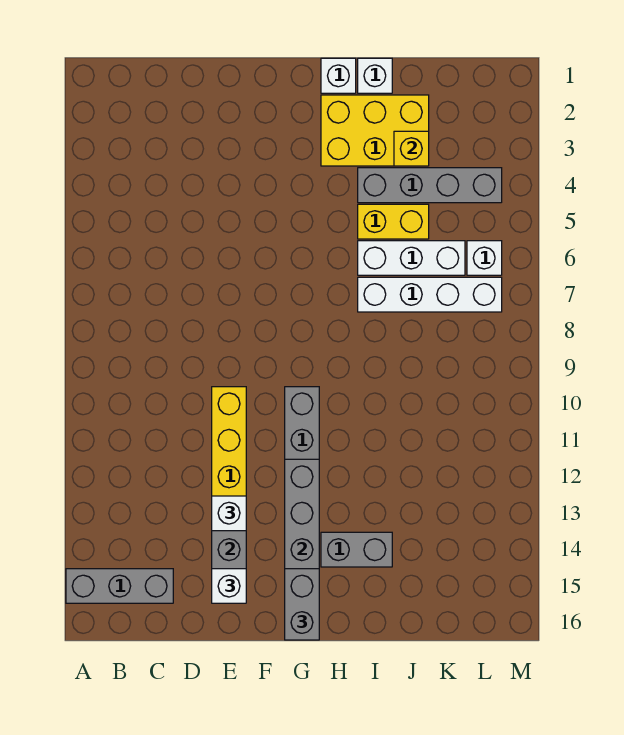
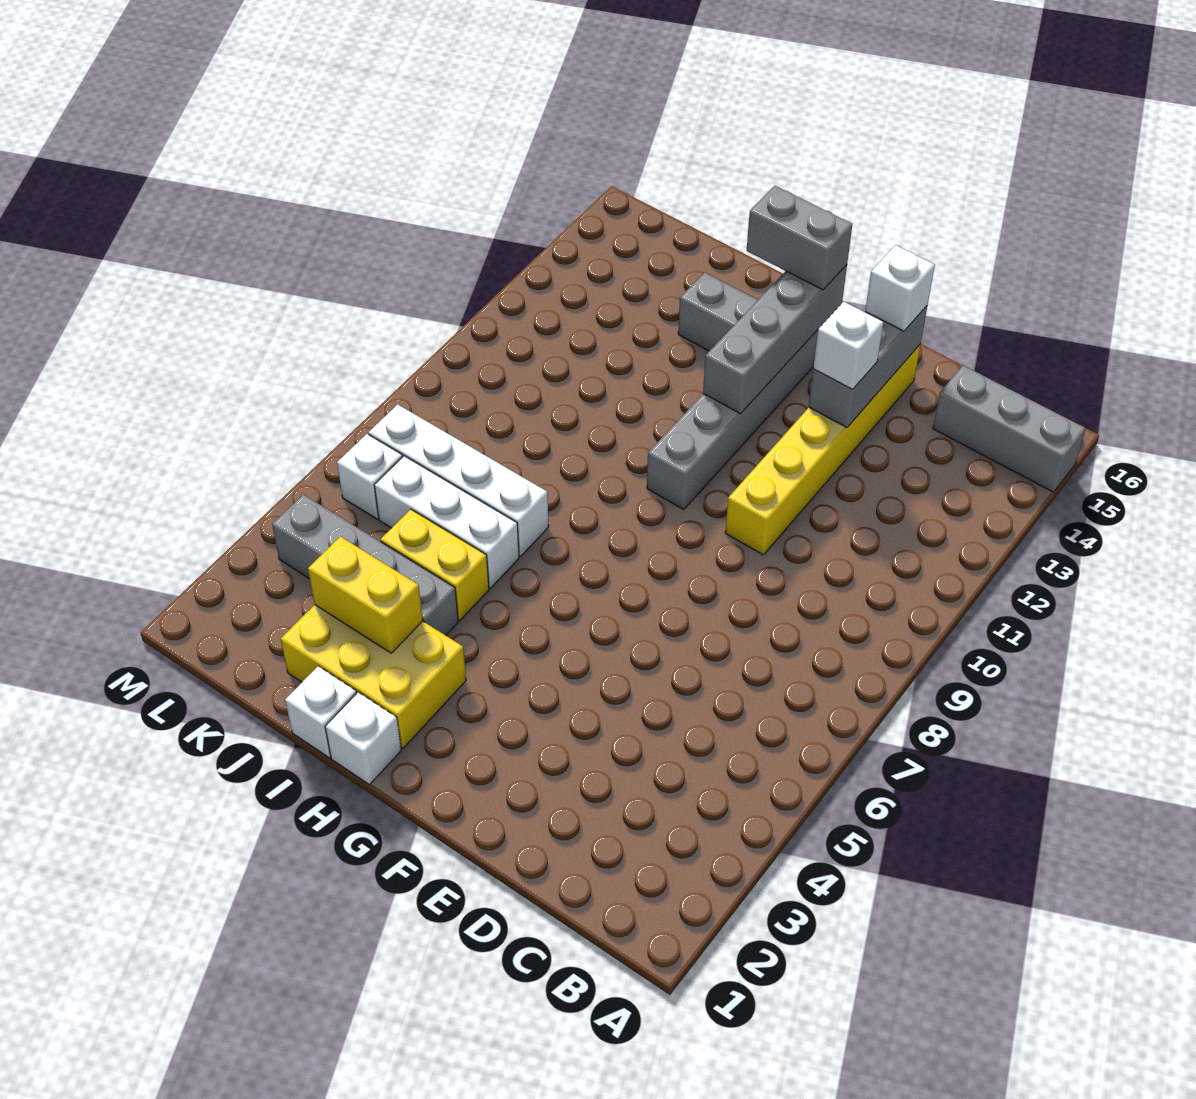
grey 1x2 brick [285,569,319,640] -> grey 1x2 brick turned to [747,186,852,290]
yellow 1x1 brick [394,131,429,166] -> yellow 1x2 brick [308,537,423,653]

